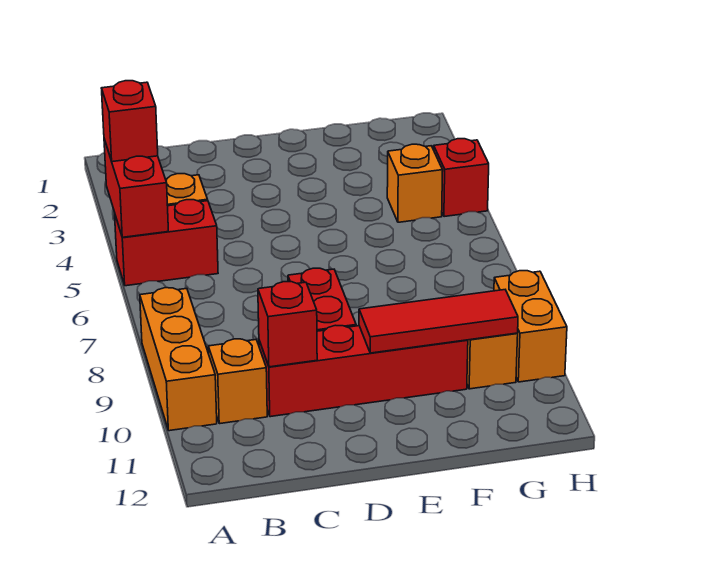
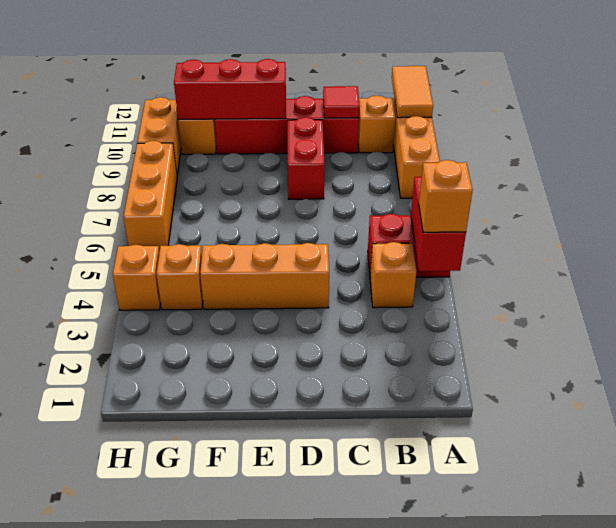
red 1x1 brick [102,81,158,162] -> orange 1x1 brick [419,160,473,232]
none -> orange 1x2 tile [392,66,433,118]
red 1x1 brick [258,282,317,367] -> red 1x1 tile [323,86,360,118]
none -> orange 1x3 brick [200,243,329,309]
red 1x3 tile [359,290,518,353] -> red 1x3 brick [174,59,286,119]
red 1x1 brick [434,139,489,217] -> orange 1x1 brick [113,245,161,310]
none -> orange 1x3 brick [123,141,177,252]

